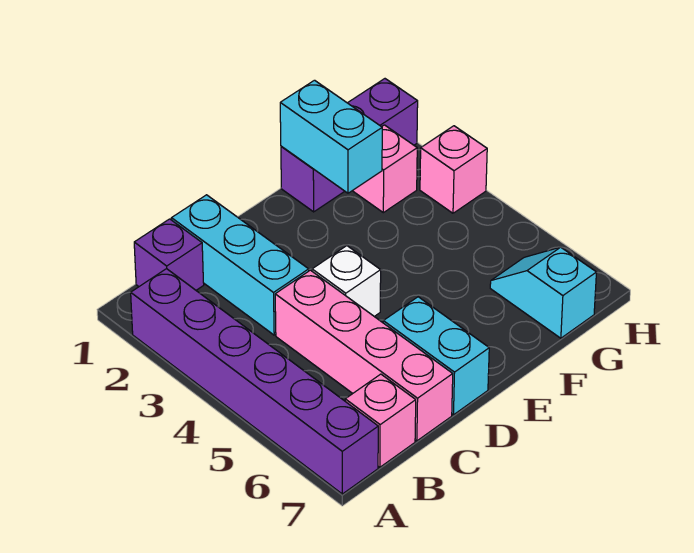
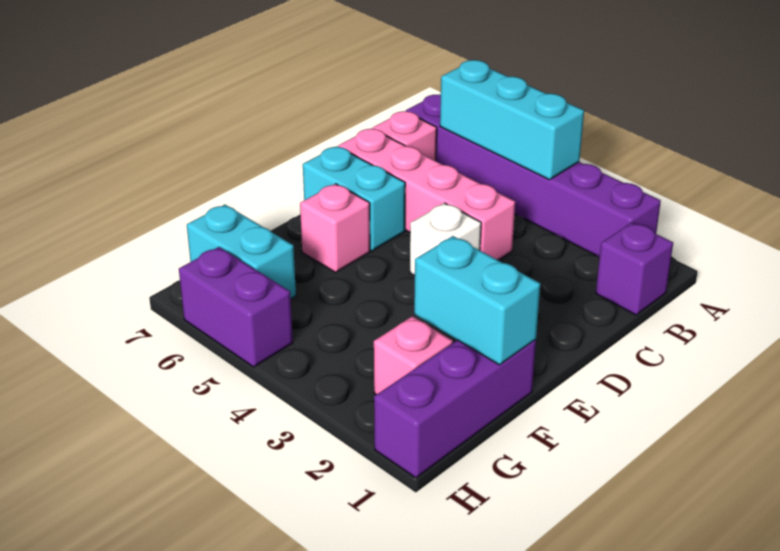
cyan 1x3 brick [172,195,309,335] -> cyan 1x3 brick moved to [440,60,584,180]
cyan 1x2 slope [490,247,596,338] -> cyan 1x2 brick [187,205,296,299]
pink 1x1 brick [420,126,487,213] -> pink 1x1 brick moved to [300,184,370,272]
none -> purple 1x2 brick [179,247,293,367]

